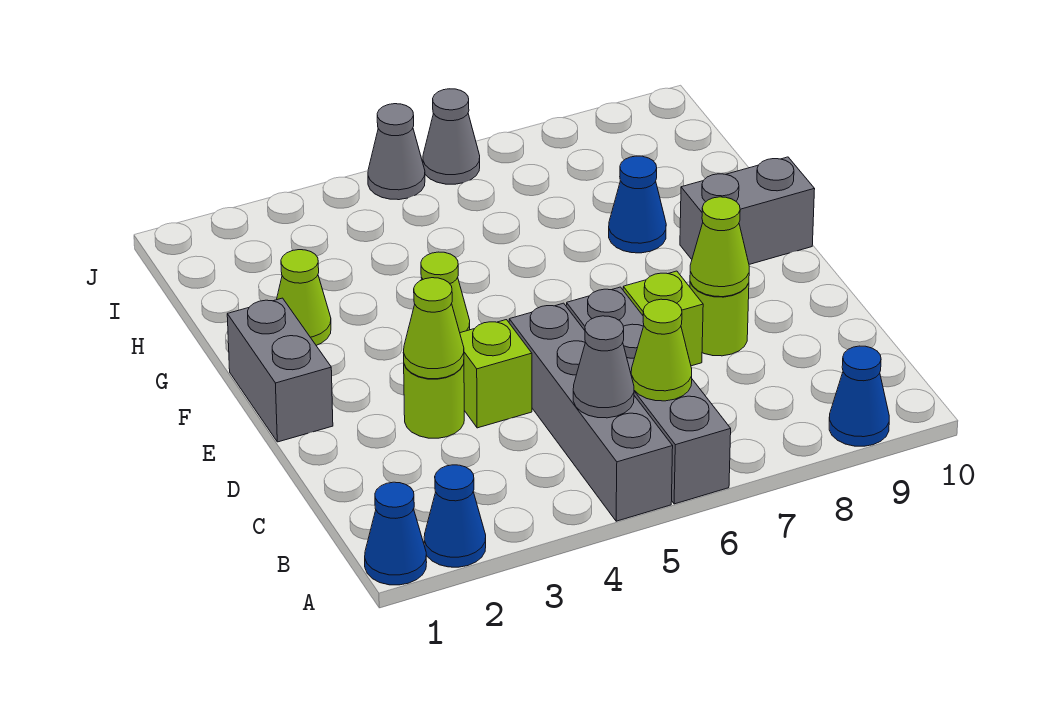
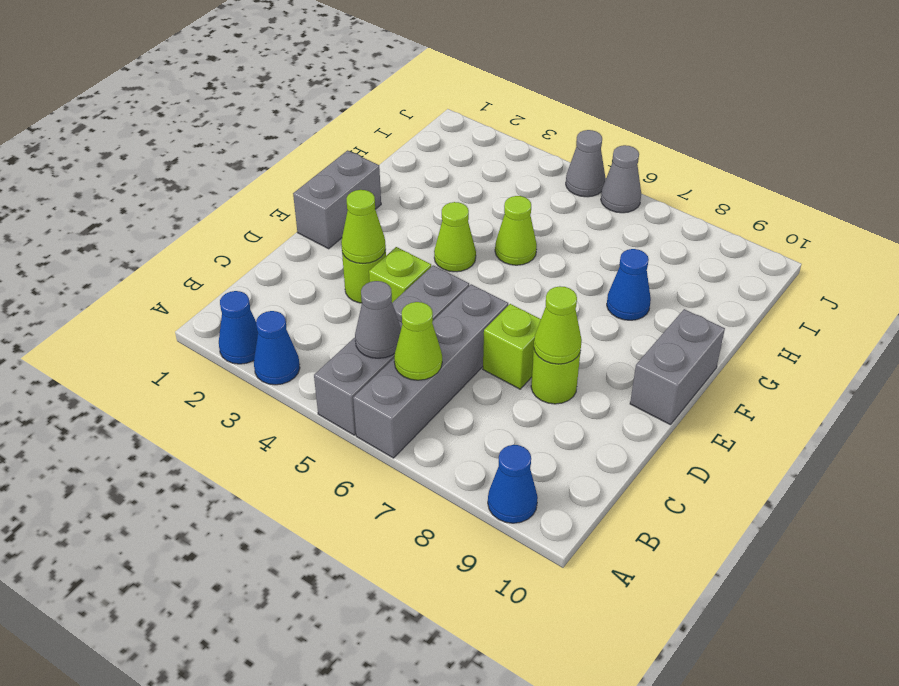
blue 1x1 cone [365,482,427,585] -> blue 1x1 cone moved to [254,311,300,385]
grey 1x2 brick [680,157,815,264] -> grey 1x2 brick turned to [630,309,725,425]
lime 1x1 cone [277,250,331,345] -> lime 1x1 cone moved to [495,196,537,265]

